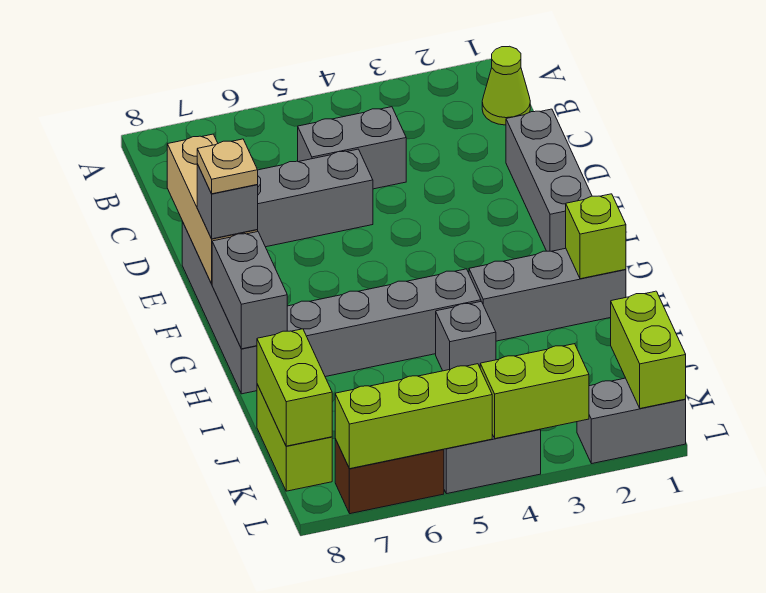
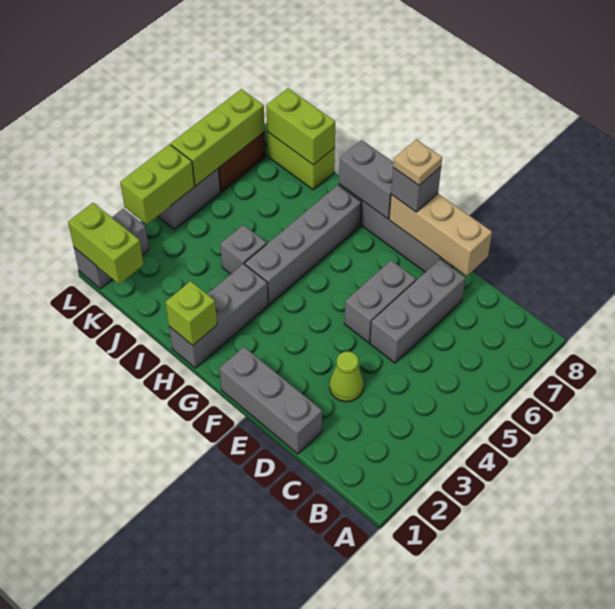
lime 1x1 cone [482,46,530,125] -> lime 1x1 cone moved to [330,352,364,402]
grey 1x2 brick [298,107,406,189] -> grey 1x2 brick moved to [344,260,416,343]

